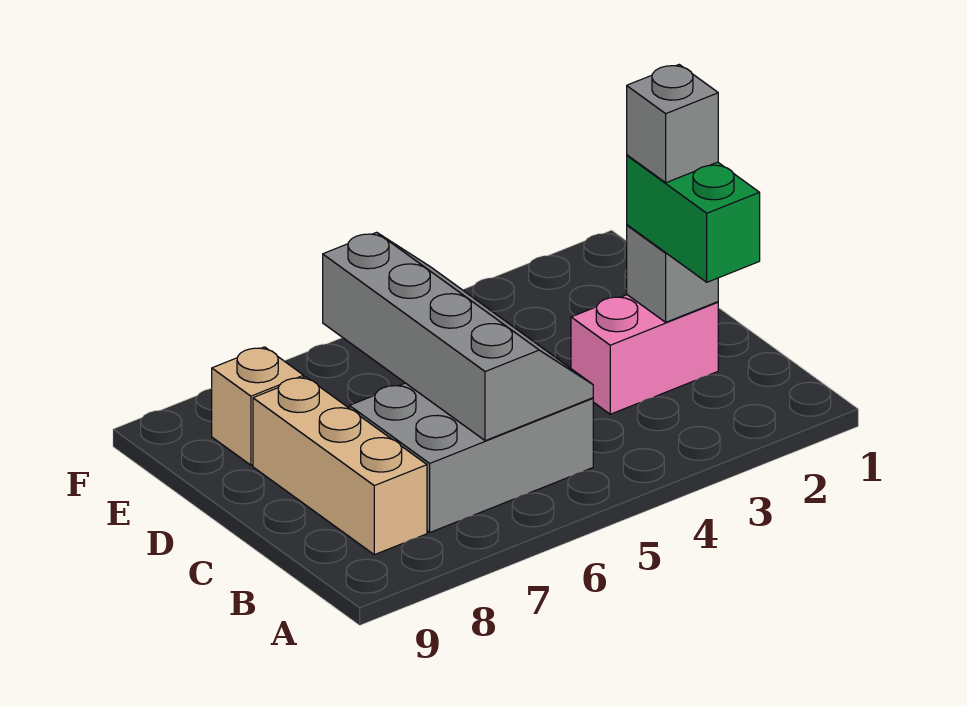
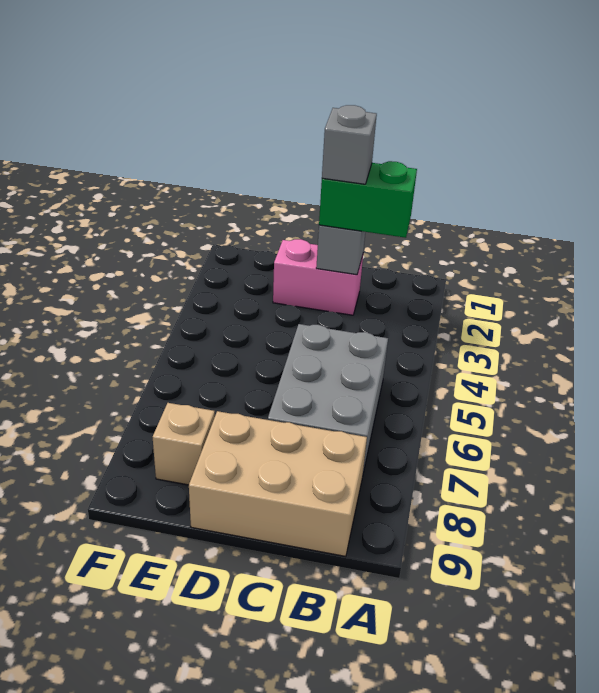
grey 2x4 slope [323,232,593,441] -> none
tan 1x3 brick [253,377,427,555] -> tan 2x3 brick [189,411,367,556]
pink 1x2 brick [571,295,718,414] -> pink 1x2 brick turned to [273,239,363,315]

